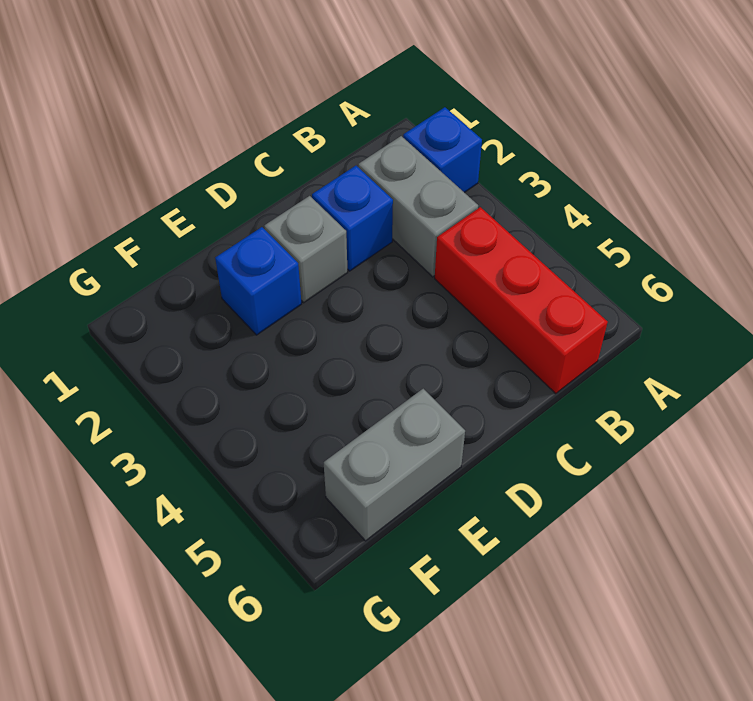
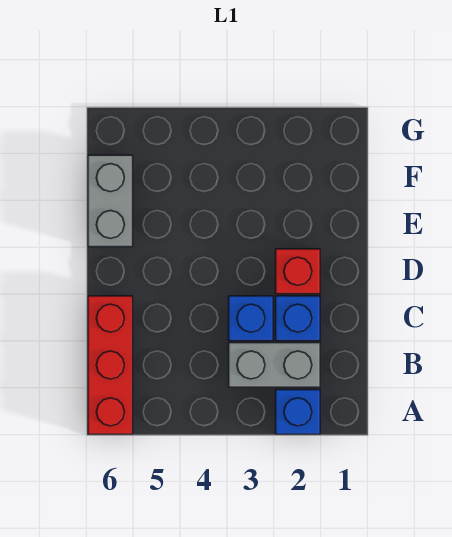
red 1x3 brick [435,207,608,394] -> red 1x3 brick turned to [88,296,133,434]
grey 1x1 brick [264,196,348,303] -> red 1x1 brick [276,249,320,294]
blue 1x1 brick [215,227,302,335] -> blue 1x1 brick moved to [229,296,273,341]

